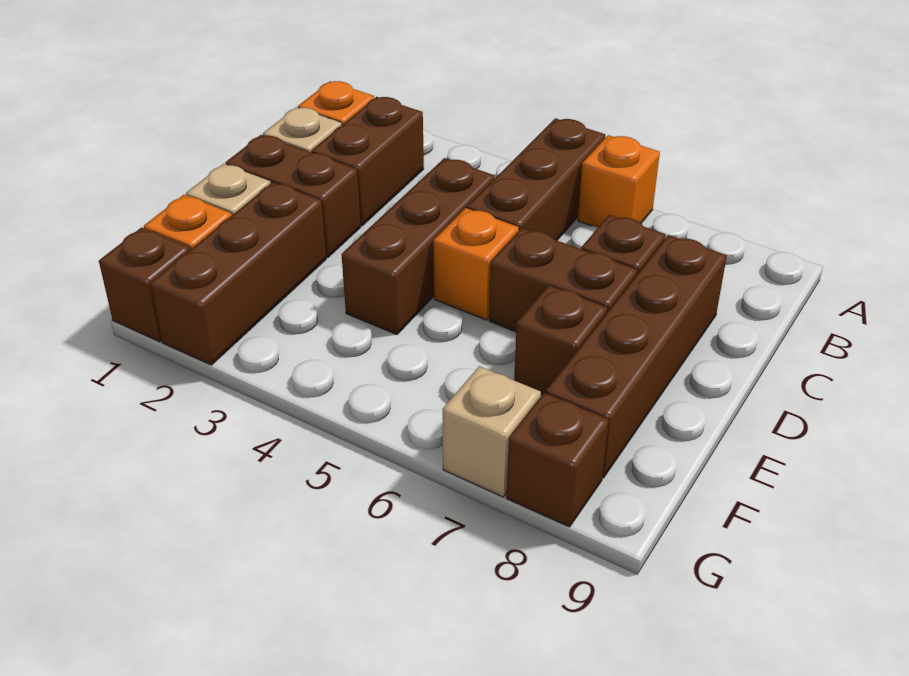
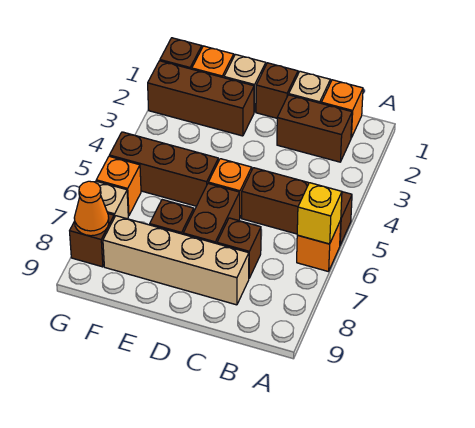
none -> yellow 1x1 brick [297,183,342,244]
brown 1x3 brick [342,158,495,335] -> brown 1x3 brick moved to [109,132,218,206]
brown 1x4 brick [546,235,727,478] -> tan 1x4 brick [103,216,249,305]
brown 1x2 brick [226,135,361,257] -> brown 1x1 brick [256,63,298,118]
none -> orange 1x1 brick [96,156,141,216]
none -> orange 1x1 cone [74,181,109,236]

